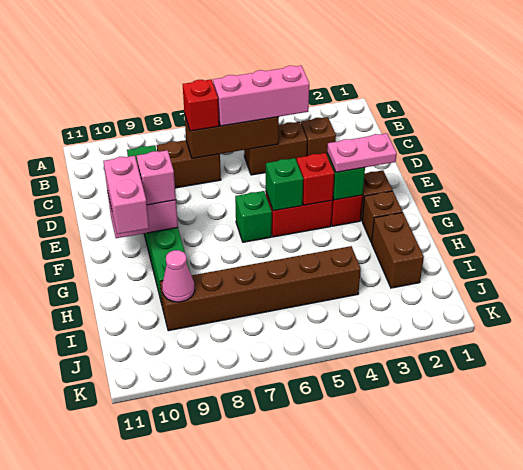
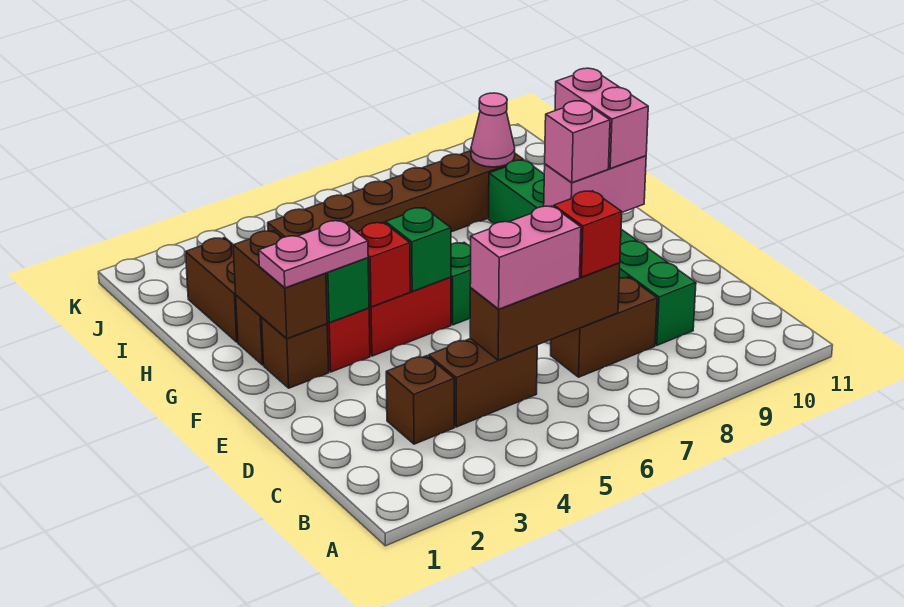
pink 1x3 brick [213,66,309,126] -> pink 1x2 brick [470,206,581,309]
none -> brown 1x2 brick [233,231,327,339]

